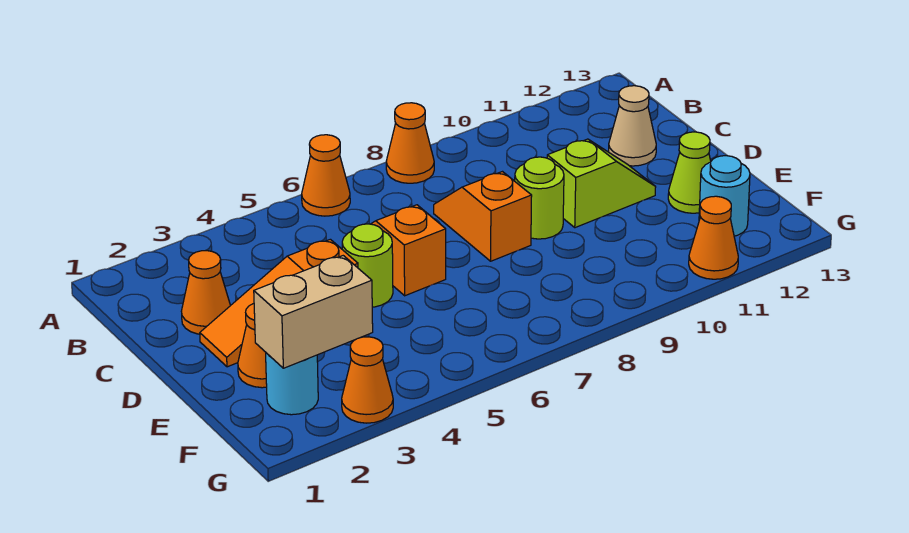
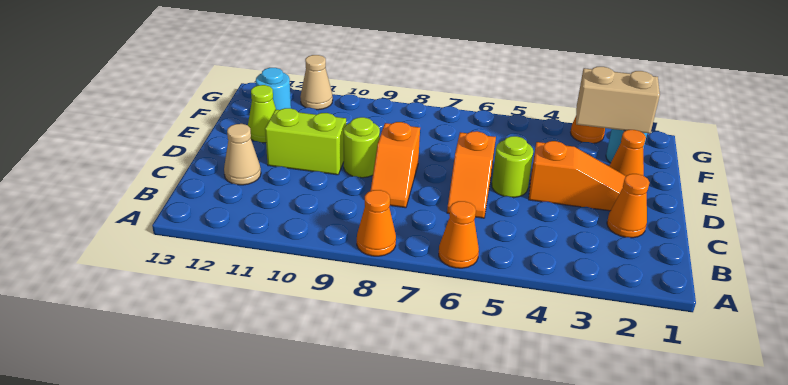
lime 1x2 slope [547,139,656,228] -> lime 1x2 brick [265,108,346,175]
orange 1x1 cone [689,196,738,279] -> tan 1x1 cone [300,55,333,110]

